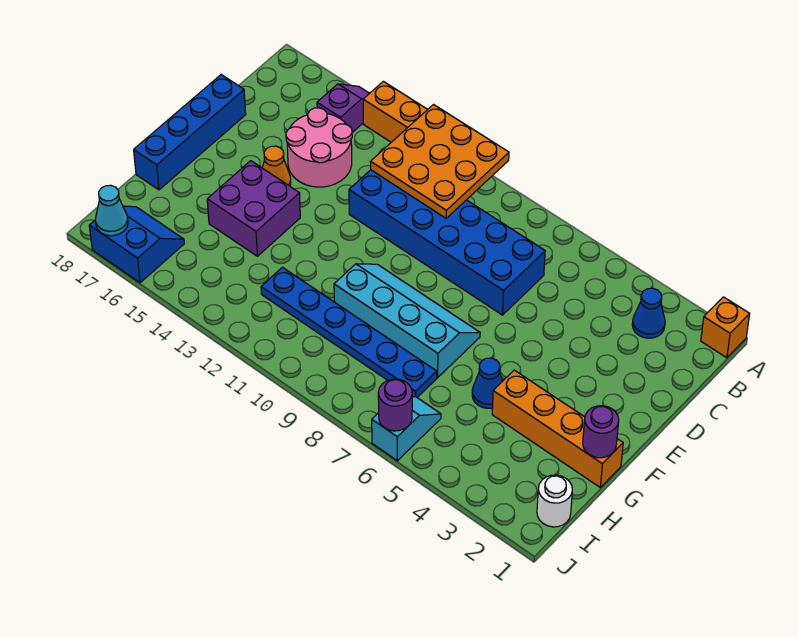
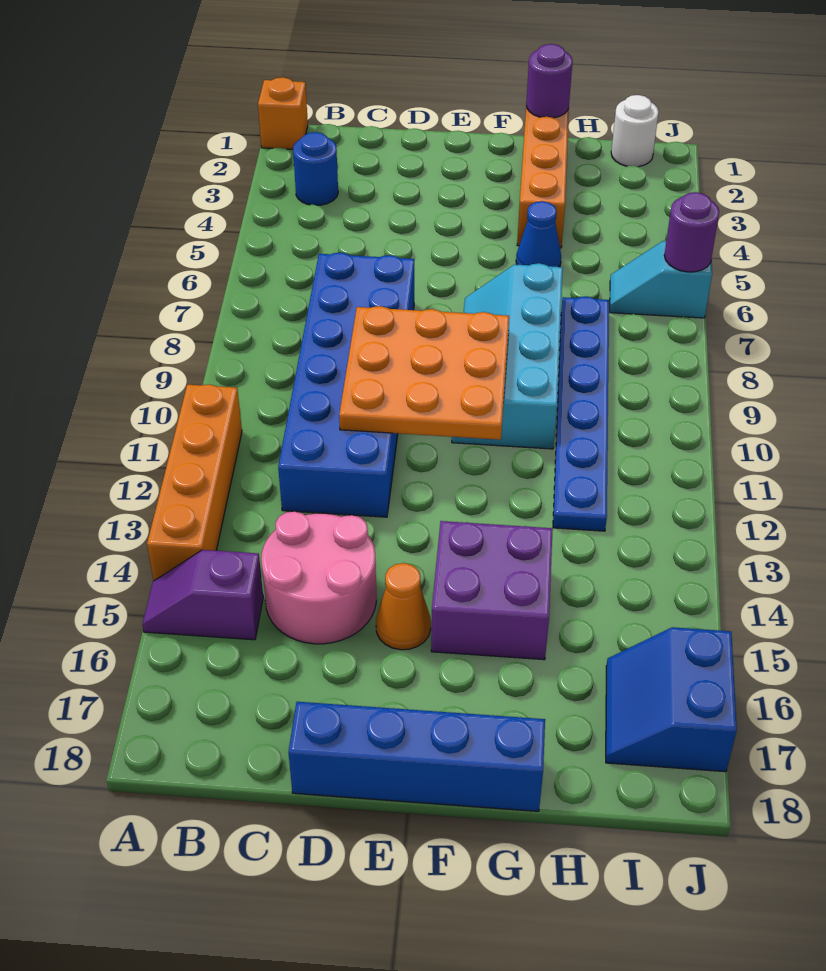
orange 3x3 plate [371,105,509,218] -> orange 3x3 plate moved to [339,306,509,440]
blue 1x1 cone [632,288,665,338] -> blue 1x1 round brick [293,132,338,205]
cyan 1x1 cone [96,185,128,236] -> none

